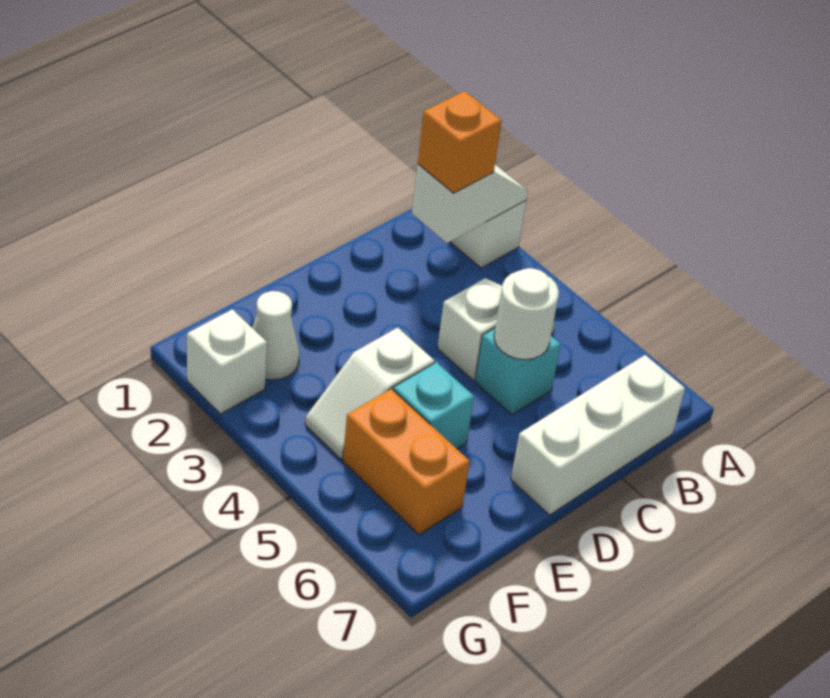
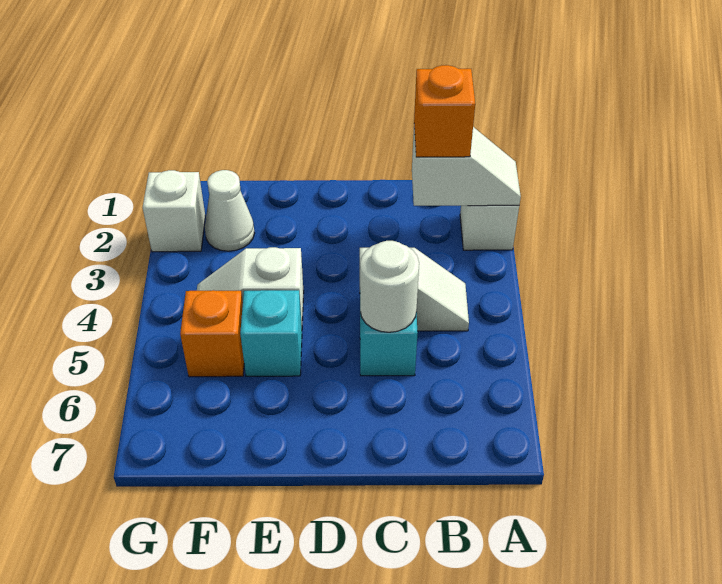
white 1x3 brick [511,355,685,515] -> none
orange 1x2 brick [343,389,470,535] -> orange 1x1 brick [180,290,244,377]

